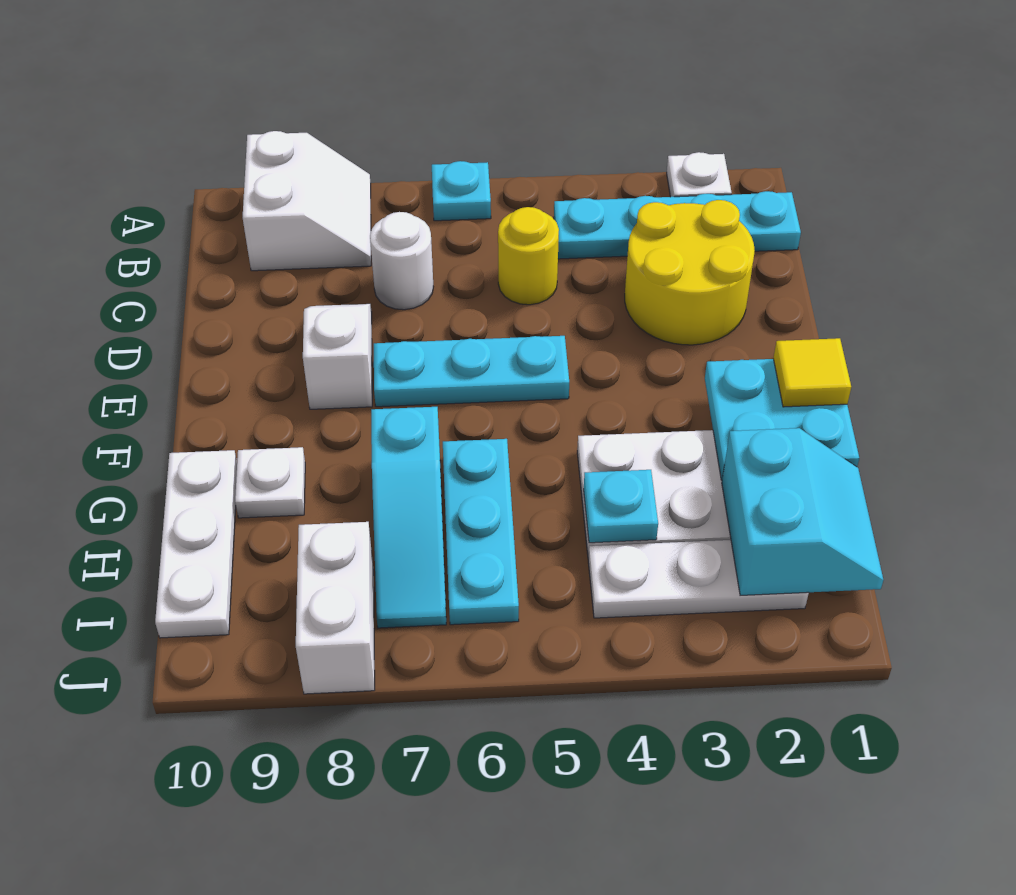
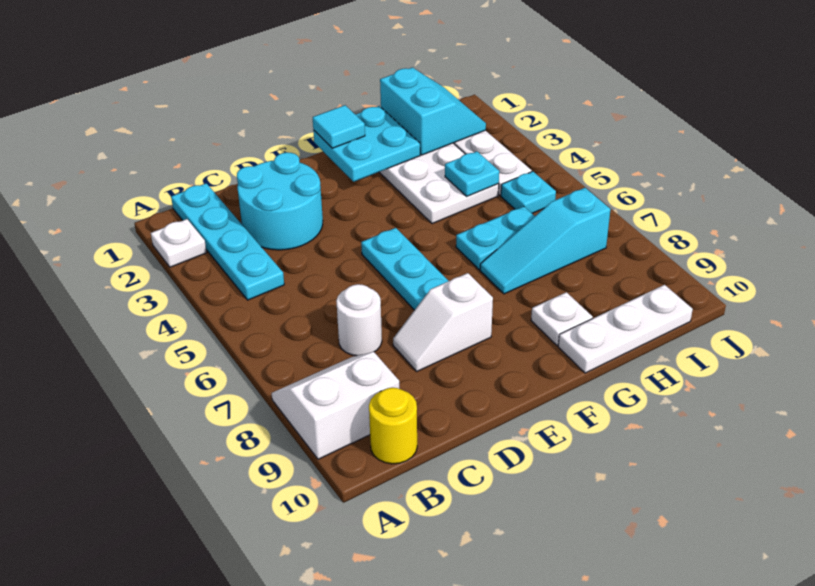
cyan 1x1 plate [432,161,491,221] -> cyan 1x1 plate moved to [501,171,556,213]
yellow 2x2 round brick [625,200,755,345] -> cyan 2x2 round brick [237,152,323,250]
yellow 1x1 round brick [498,207,559,305] -> yellow 1x1 round brick moved to [369,388,417,464]
yellow 1x1 tile [773,338,851,407] -> cyan 1x1 tile [313,105,365,148]
cyan 1x3 plate [443,439,519,625] -> cyan 1x2 plate [456,206,535,270]
cyan 1x3 slope [371,407,446,628] -> cyan 1x3 slope turned to [480,188,611,294]
cyan 2x2 slope [722,428,883,595] -> cyan 2x2 slope turned to [380,67,486,155]
white 1x2 brick [296,522,375,694] -> none

